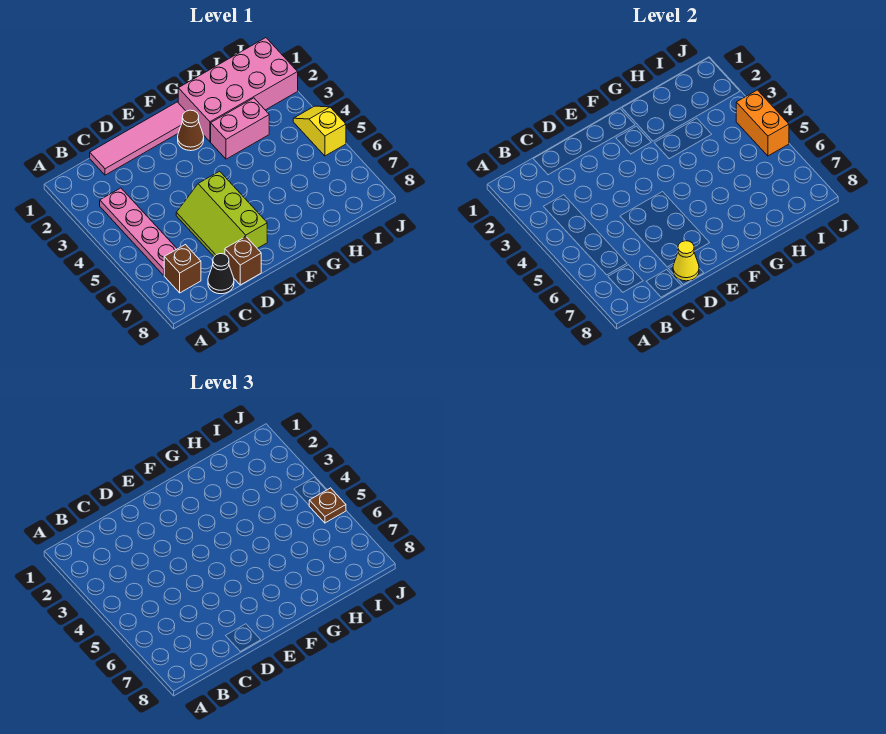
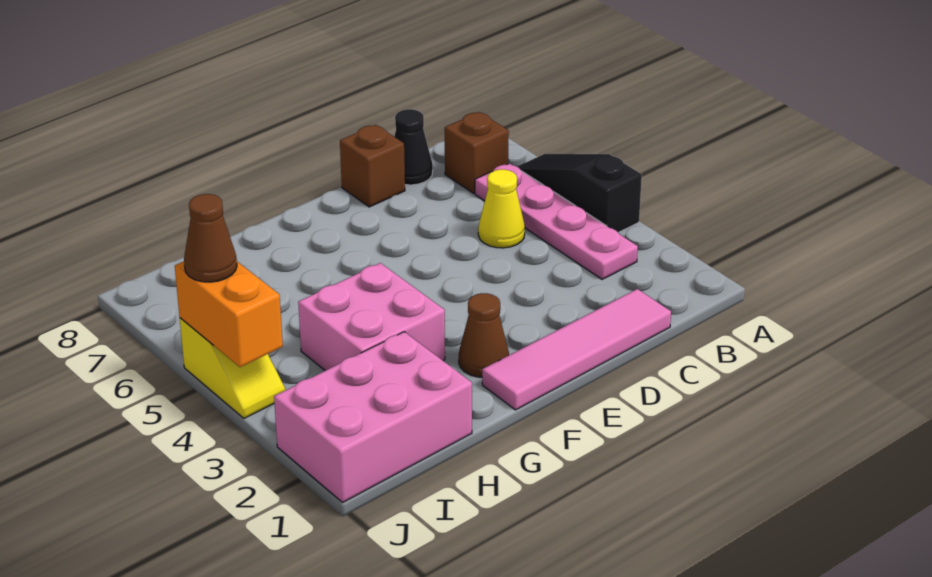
none -> black 1x3 slope [517,154,642,233]
lime 2x3 slope [176,171,267,256] -> none
yellow 1x1 cone [673,241,699,281] -> yellow 1x1 cone moved to [478,169,525,248]
pink 2x4 brick [178,38,298,142] -> pink 2x3 brick [274,332,472,502]
pink 1x2 brick [211,98,269,159] -> pink 2x2 brick [298,263,445,371]
brown 1x1 plate [309,488,346,523] -> brown 1x1 cone [184,194,237,282]

